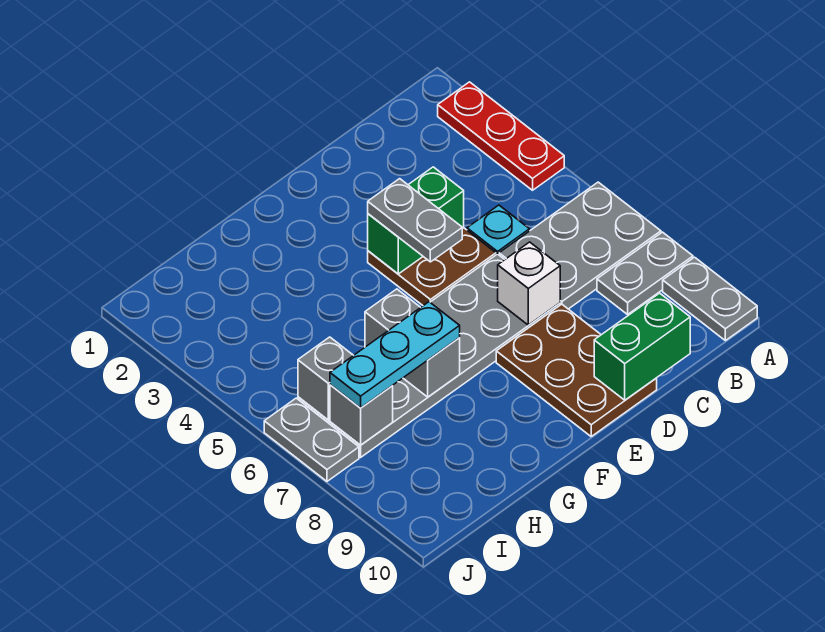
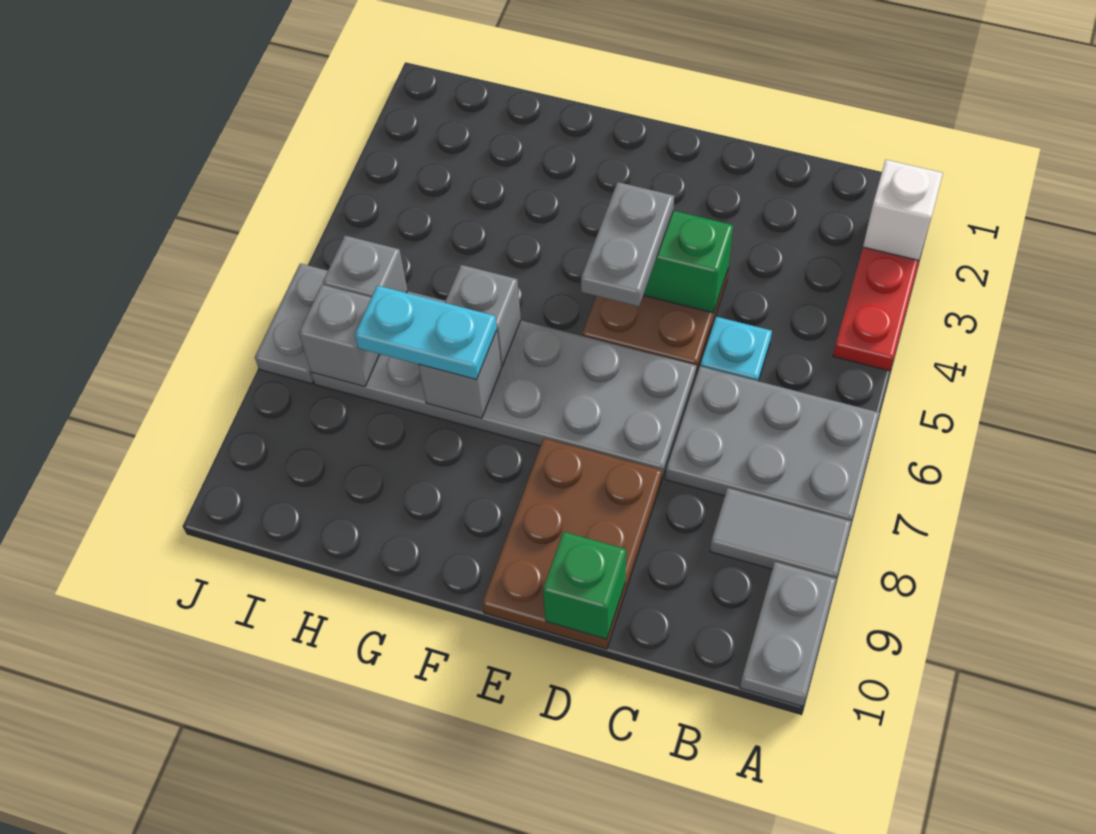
grey 1x2 plate [597,232,693,314] -> grey 1x2 tile [710,488,851,579]
green 1x2 brick [594,293,690,400] -> green 1x1 brick [543,532,626,639]
white 1x1 brick [498,242,560,325] -> white 1x1 brick moved to [863,160,943,260]
cyan 1x3 plate [330,302,460,408] -> cyan 1x2 plate [355,285,497,380]

